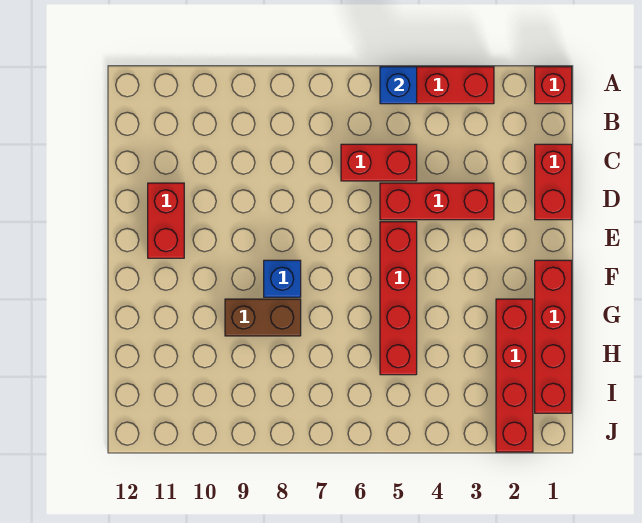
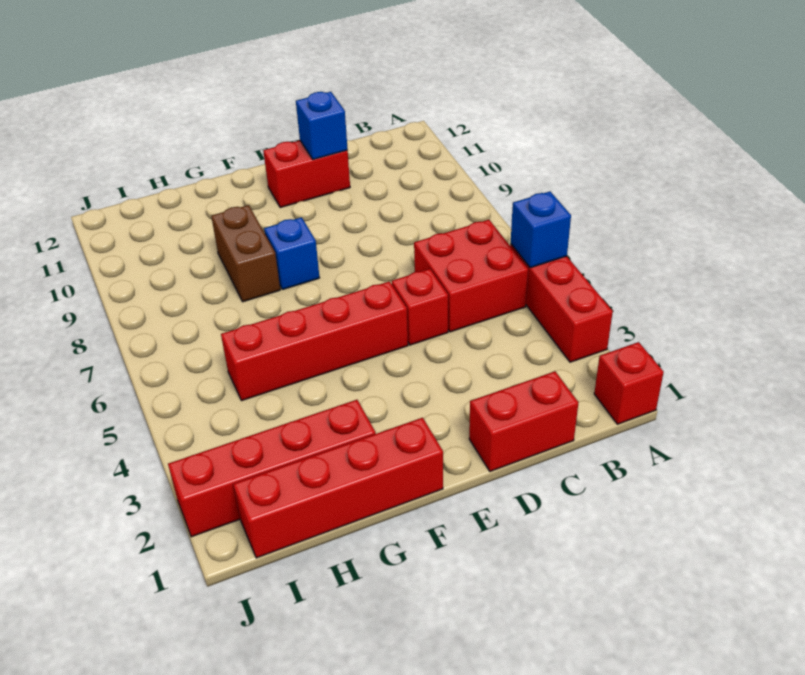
red 1x2 brick [341,144,417,181] -> red 2x2 brick [414,220,528,332]
red 1x3 brick [380,183,494,220] -> red 1x1 brick [392,269,448,345]
none -> blue 1x1 brick [296,92,348,159]

